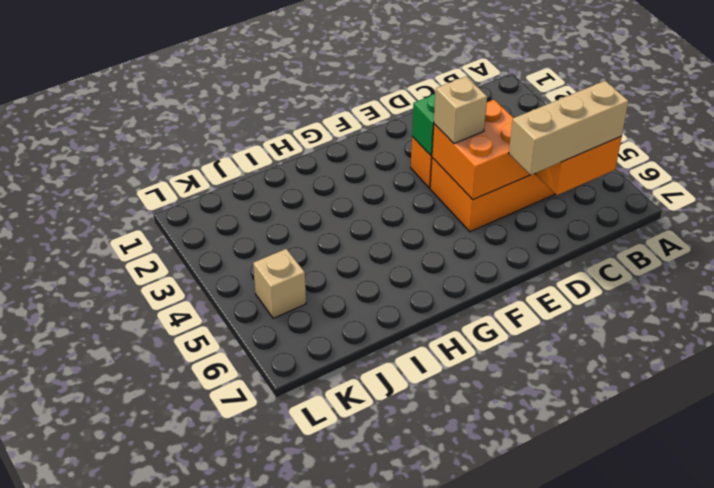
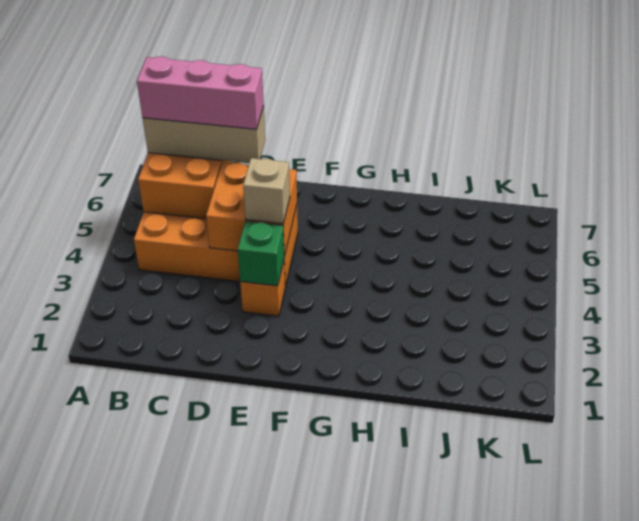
none -> pink 1x3 brick [137,56,264,129]
tan 1x1 brick [253,249,306,318] -> none

